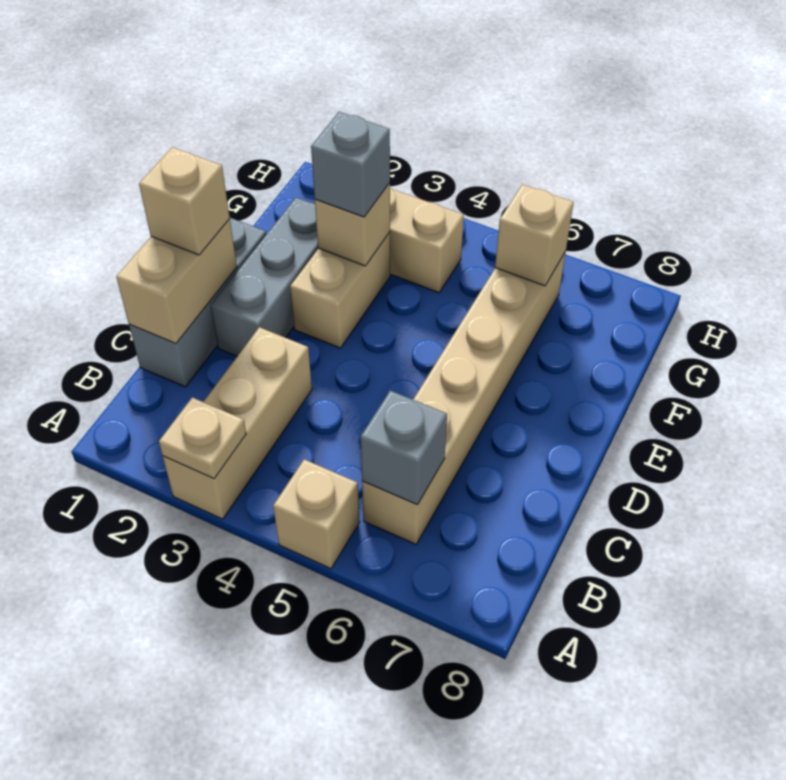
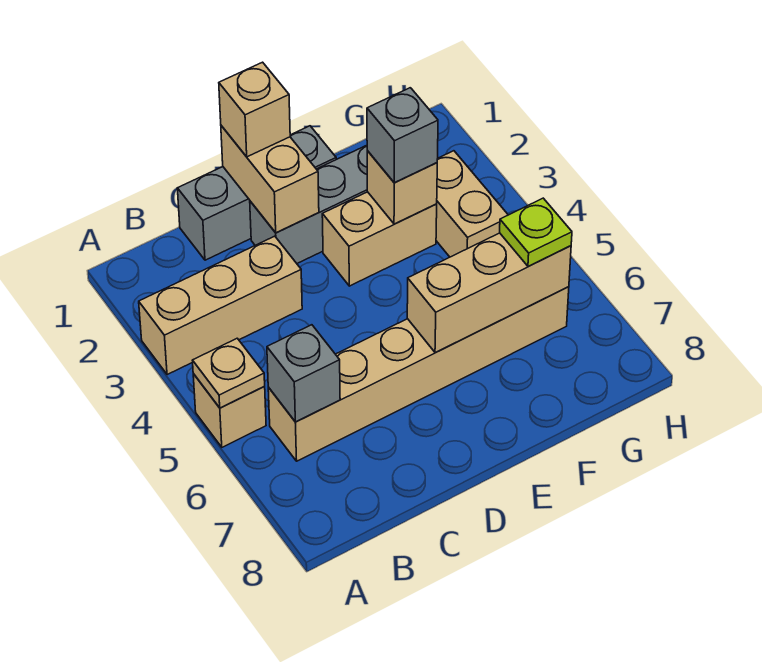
tan 1x1 plate [159,397,246,479] -> tan 1x1 plate moved to [192,338,265,408]
tan 1x2 brick [116,219,237,343] -> tan 1x2 brick turned to [221,126,319,233]
tan 1x1 brick [495,184,574,286] -> tan 1x3 brick [407,233,571,353]
none -> lime 1x1 plate [500,198,572,267]

